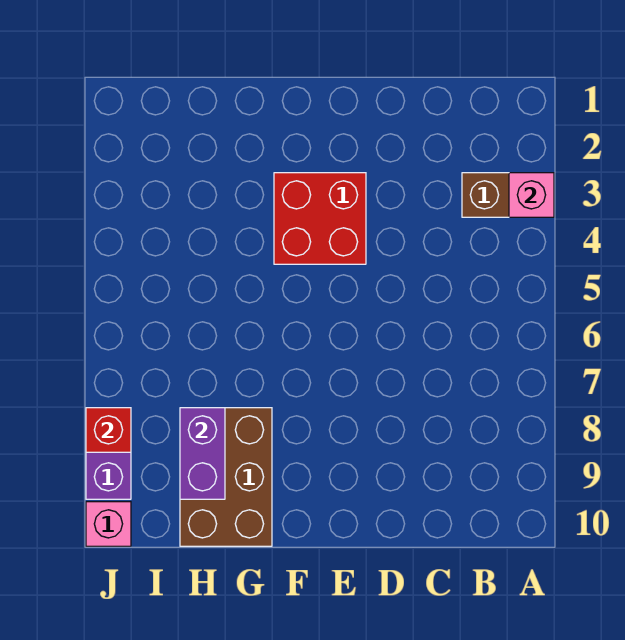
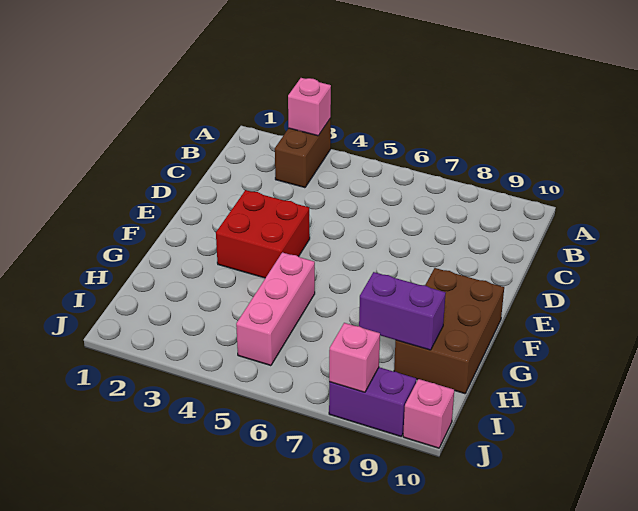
none -> pink 1x3 brick [236,252,315,366]
brown 2x3 brick [180,408,272,546] -> brown 2x3 brick turned to [394,268,504,394]
red 1x1 brick [86,408,131,452] -> pink 1x1 brick [329,323,380,392]

